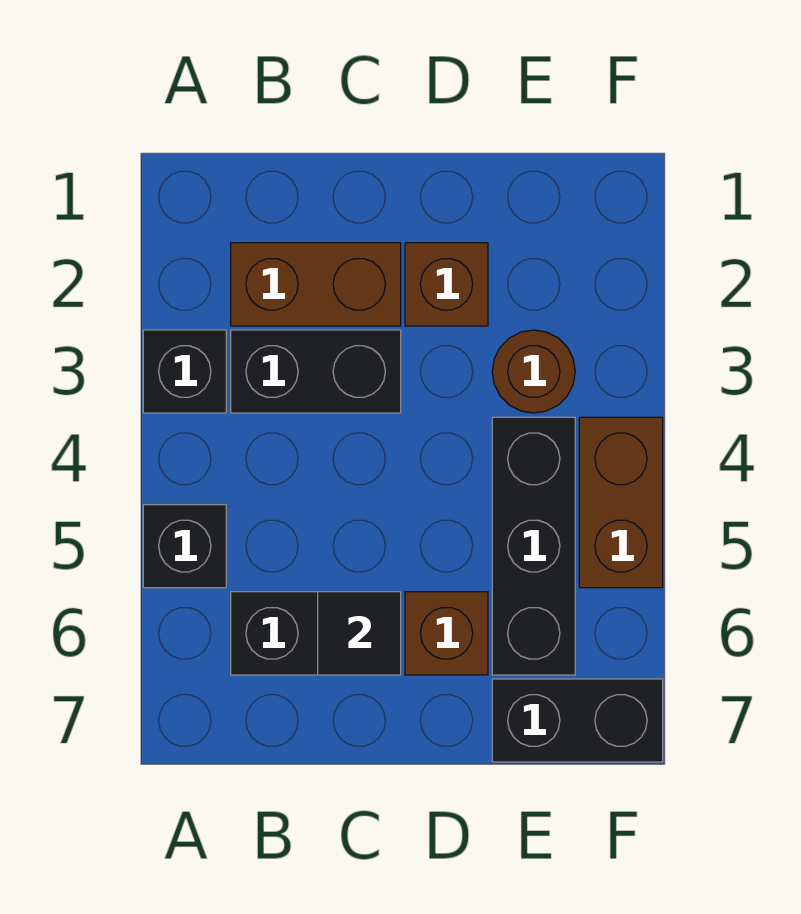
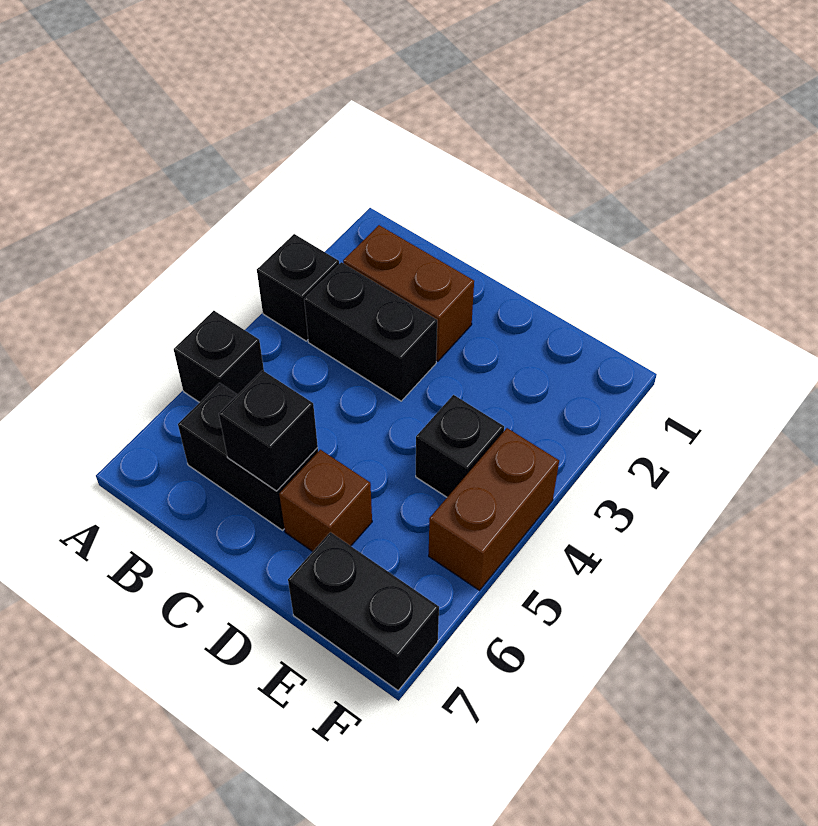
black 1x1 tile [318,592,401,675] -> black 1x1 brick [219,370,318,491]
brown 1x1 brick [405,243,488,326] -> none
brown 1x1 round brick [492,330,575,413] -> none
black 1x3 brick [492,417,575,675] -> black 1x1 brick [416,395,504,497]

